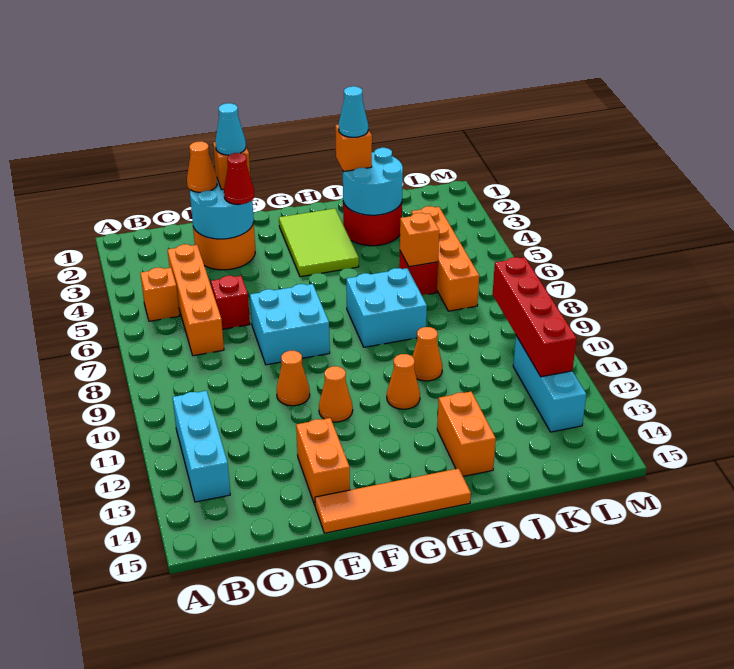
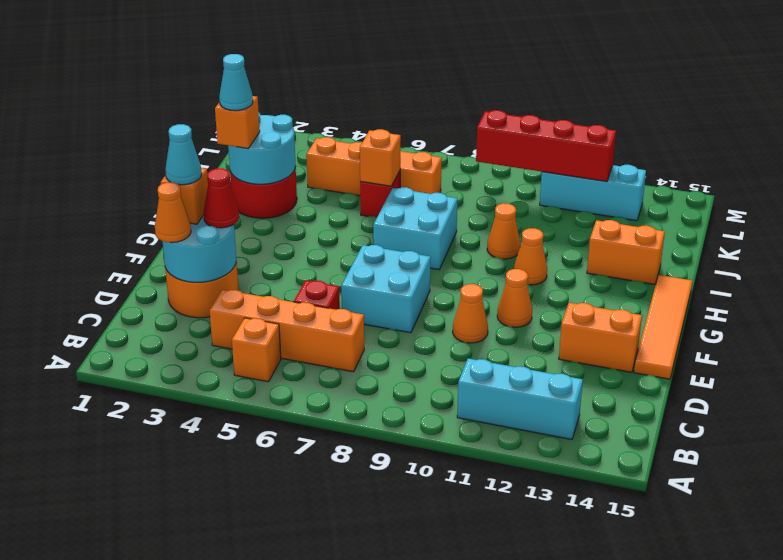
lime 2x3 tile [279,209,359,277] -> none

